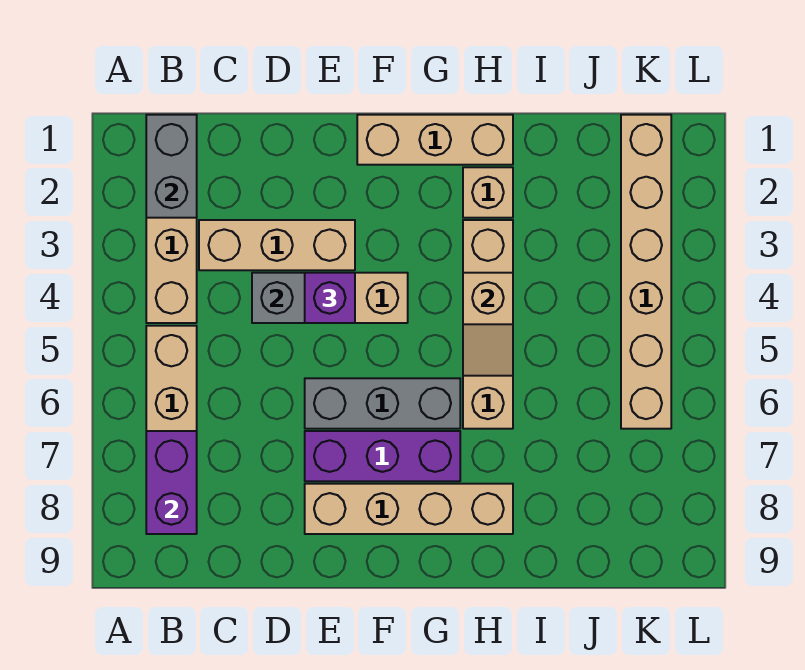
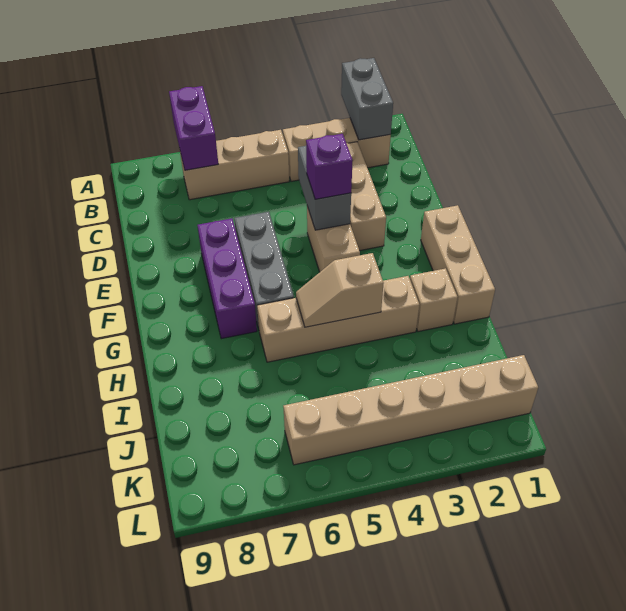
grey 1x2 brick [146,115,197,218] -> grey 1x2 brick turned to [341,58,393,140]
purple 1x2 brick [146,431,197,534] -> purple 1x2 brick turned to [169,86,218,170]
tan 1x4 brick [305,484,513,534] -> none

